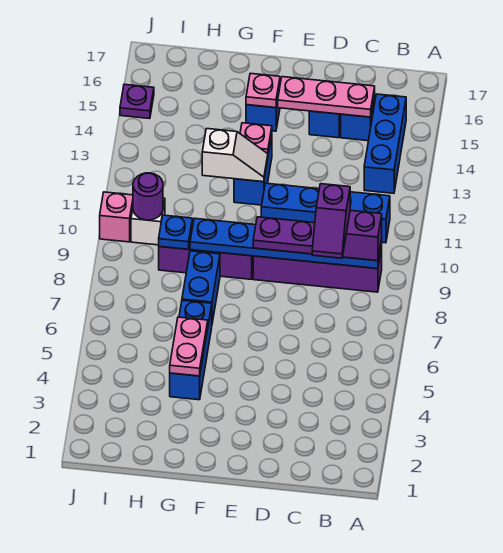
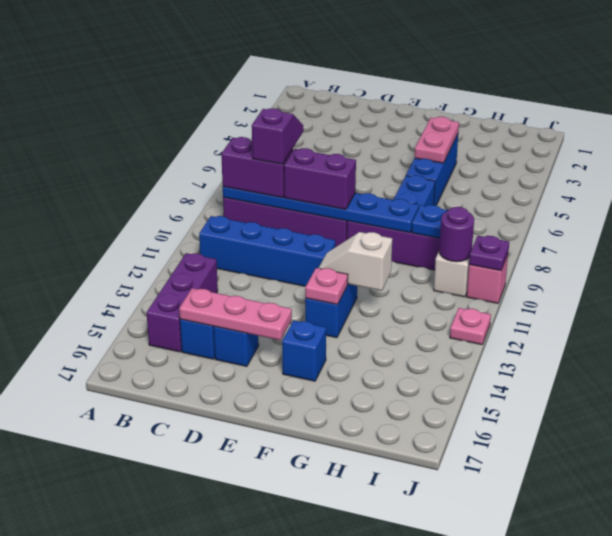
blue 1x3 brick [364,94,406,193] -> purple 1x3 brick [147,253,218,352]
purple 1x2 plate [253,217,315,254] -> purple 1x2 brick [284,148,356,209]
pink 1x1 plate [246,73,280,108] -> pink 1x1 plate moved to [450,308,491,345]
purple 1x1 plate [120,84,154,119] -> purple 1x1 plate moved to [469,236,509,271]

